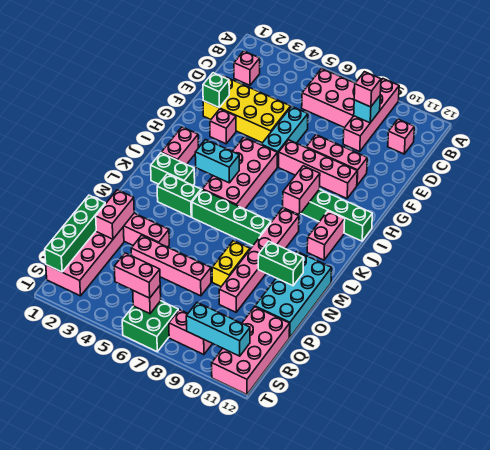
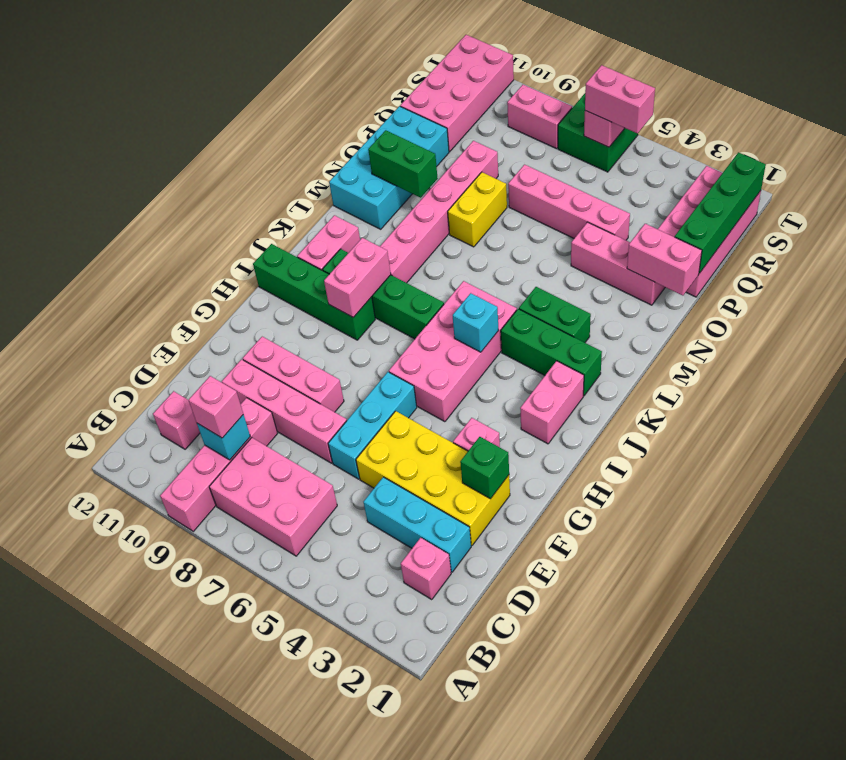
pink 1x4 brick [279,140,357,198] -> pink 1x4 brick moved to [222,359,347,463]
cyan 1x2 brick [195,140,239,183] -> cyan 1x1 brick [453,293,499,352]
green 1x2 brick [151,153,195,185] -> green 1x3 brick [501,309,602,396]
green 1x4 brick [192,190,271,246] -> green 1x4 brick moved to [322,249,444,339]
pink 1x2 brick [96,190,134,239] -> pink 1x2 brick turned to [627,224,702,295]
cyan 1x3 brick [186,303,250,356] -> cyan 1x3 brick moved to [363,477,471,572]

